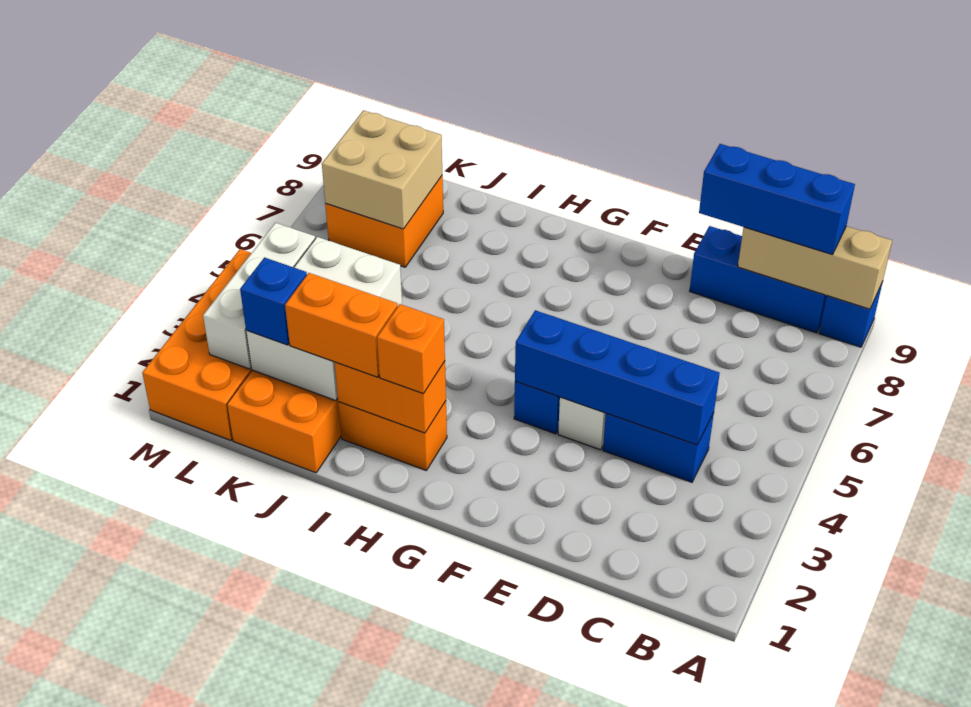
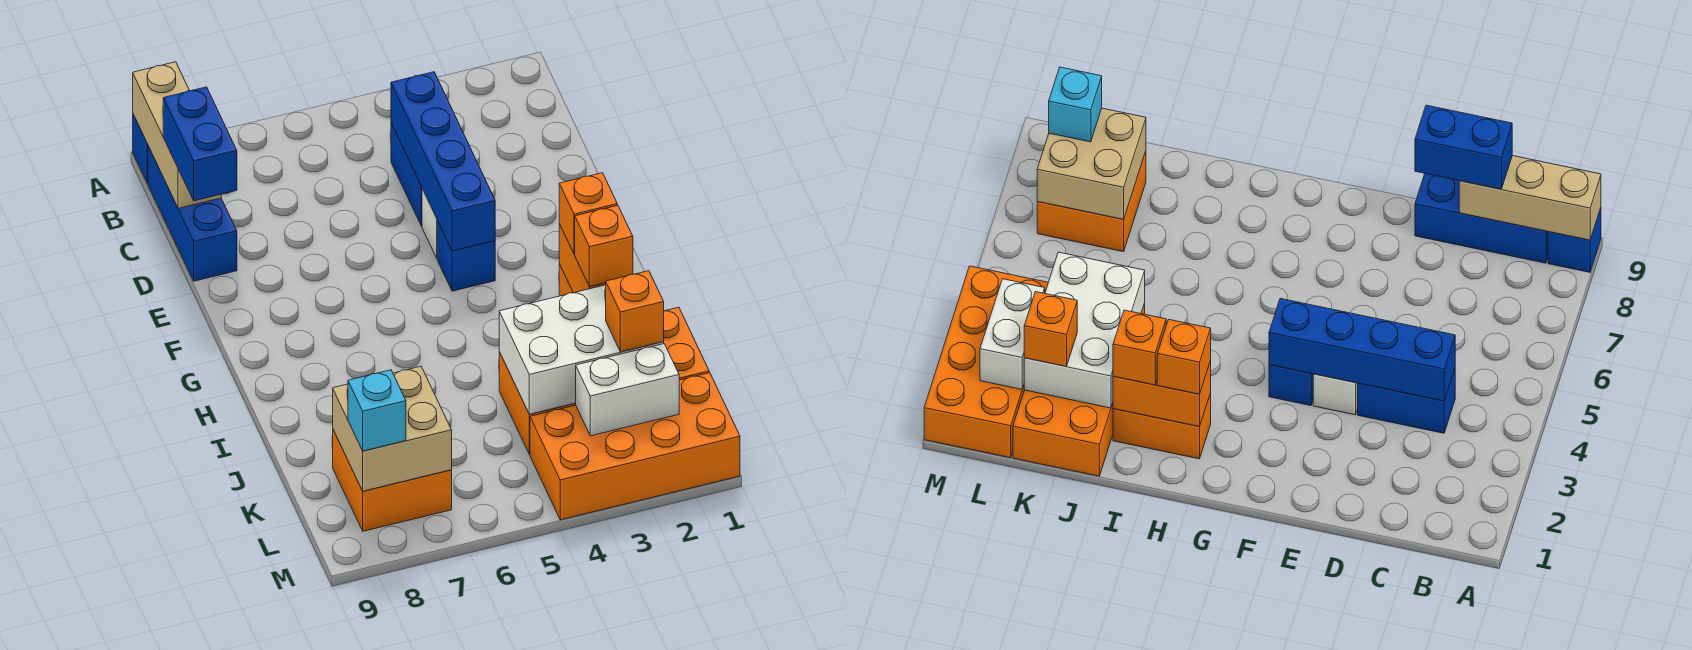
blue 1x3 brick [699,144,855,255] -> blue 1x2 brick [163,87,237,201]
orange 1x2 brick [285,273,398,377] -> orange 1x1 brick [575,205,633,287]
blue 1x1 brick [240,257,307,345] -> orange 1x1 brick [606,271,664,352]
white 1x3 brick [203,223,315,369] -> white 1x2 brick [576,344,679,436]
none -> cyan 1x1 brick [348,370,406,451]

